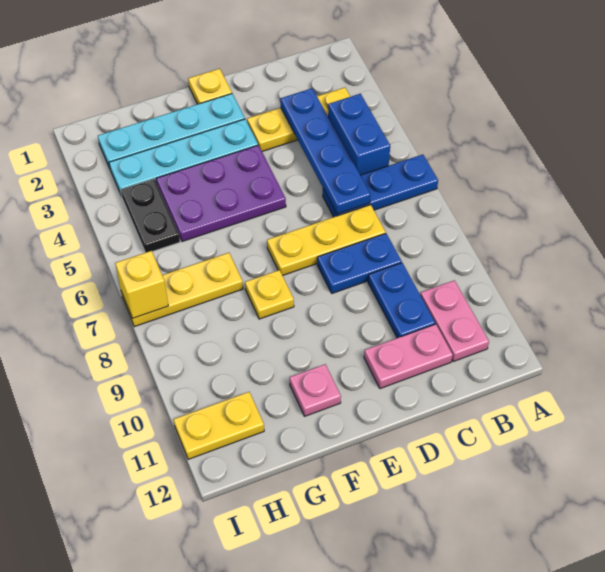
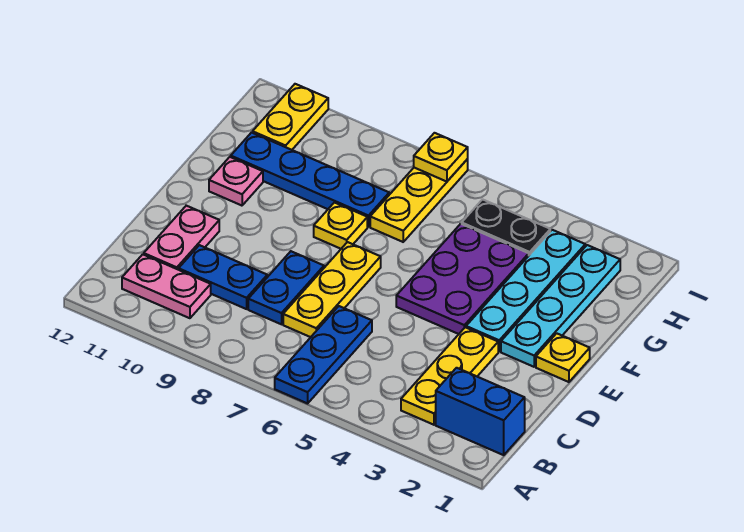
blue 1x2 brick [328,94,390,175] -> blue 1x2 brick moved to [436,368,525,455]
blue 1x4 plate [280,88,371,214] -> blue 1x4 plate moved to [231,133,389,227]
yellow 1x1 brick [115,251,168,318] -> yellow 1x1 plate [414,133,468,182]

